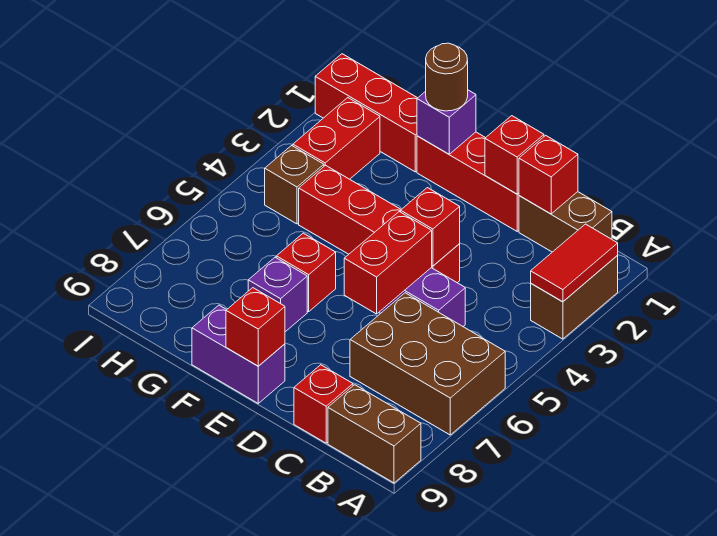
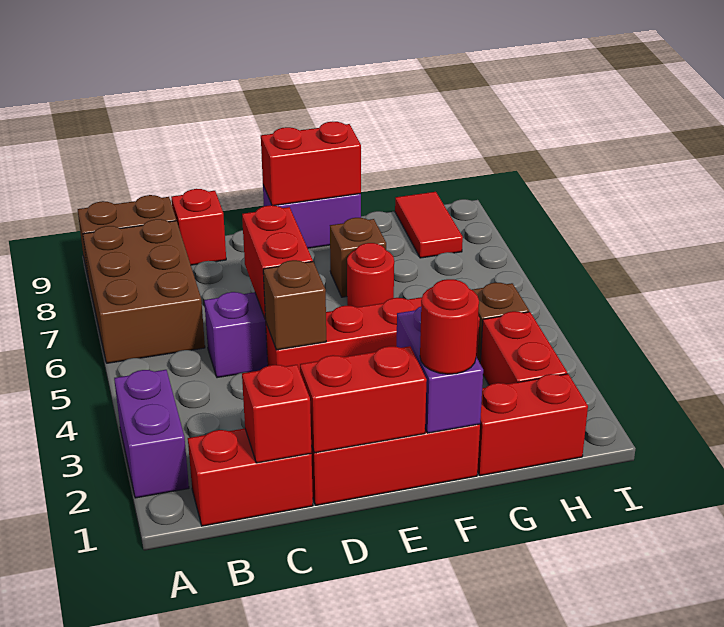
brown 1x2 brick [531,256,618,339] -> purple 1x2 brick [114,370,189,498]
red 1x2 tile [531,224,618,302] -> red 1x2 tile moved to [395,192,463,258]
brown 2x3 brick [350,293,505,435] -> brown 2x3 brick turned to [83,219,205,363]
brown 1x2 brick [519,192,612,252] -> red 1x2 brick [188,428,313,526]
red 1x1 brick [485,116,544,194] -> red 1x2 brick [300,346,427,453]
red 1x1 brick [401,188,460,266] -> brown 1x1 brick [263,260,326,350]
red 1x1 brick [226,288,285,366] -> red 1x2 brick [261,122,361,206]
purple 1x1 brick [417,90,476,154] -> purple 1x2 brick [397,307,483,433]
brown 1x1 round brick [426,43,468,111] -> red 1x1 round brick [420,279,479,374]
red 1x1 brick [276,233,336,312] -> red 1x1 round brick [347,243,394,307]
purple 1x1 brick [248,257,307,332] -> brown 1x1 brick [330,218,386,297]
red 1x3 brick [315,54,417,172] -> red 1x2 brick [477,374,588,476]

